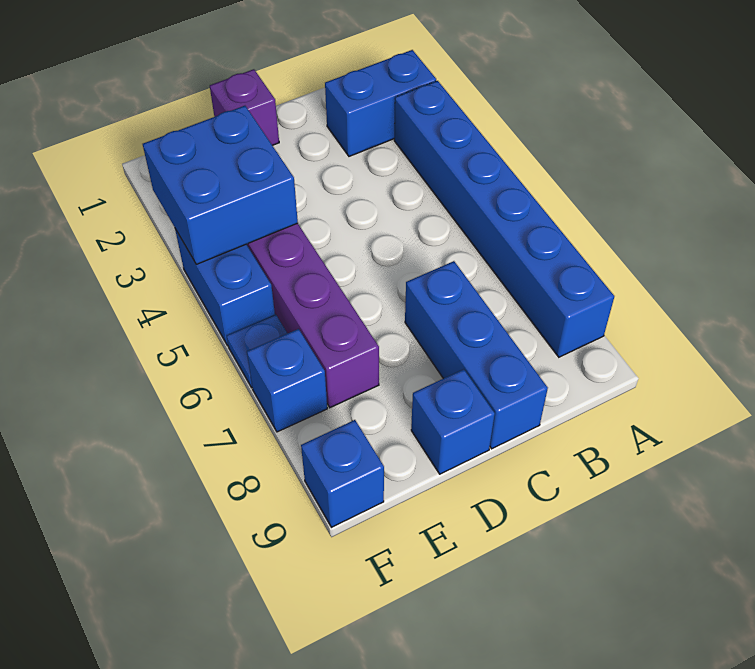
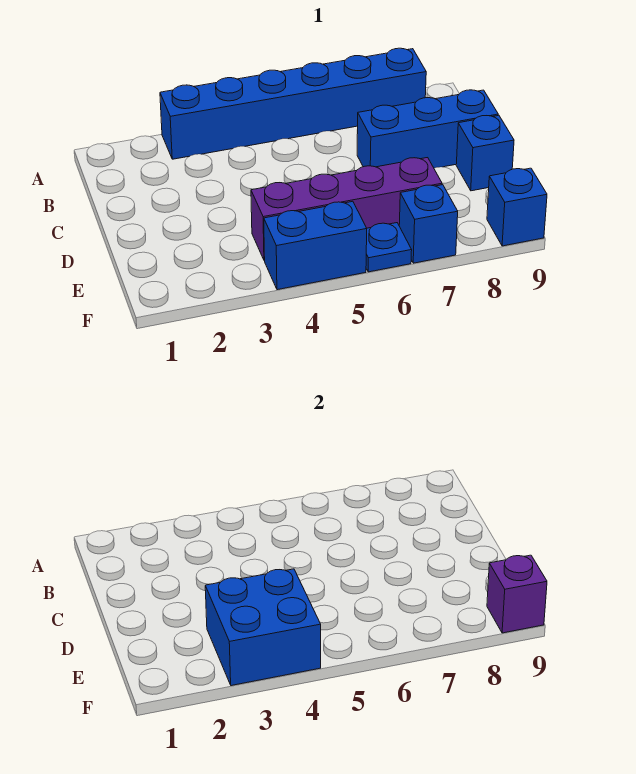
blue 1x2 brick [325,50,436,156] -> none
purple 1x1 brick [210,69,279,145] -> purple 1x1 brick moved to [487,555,547,633]

